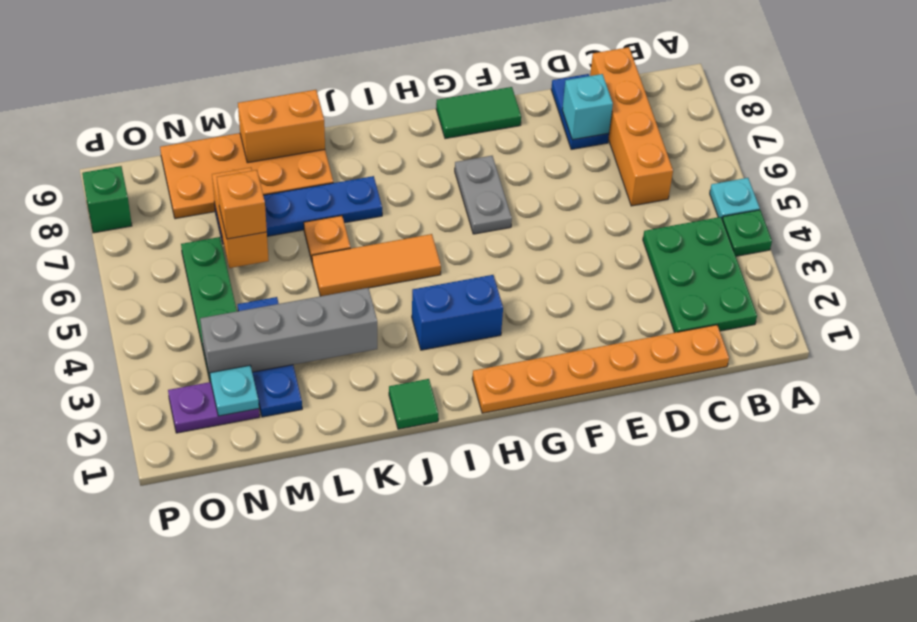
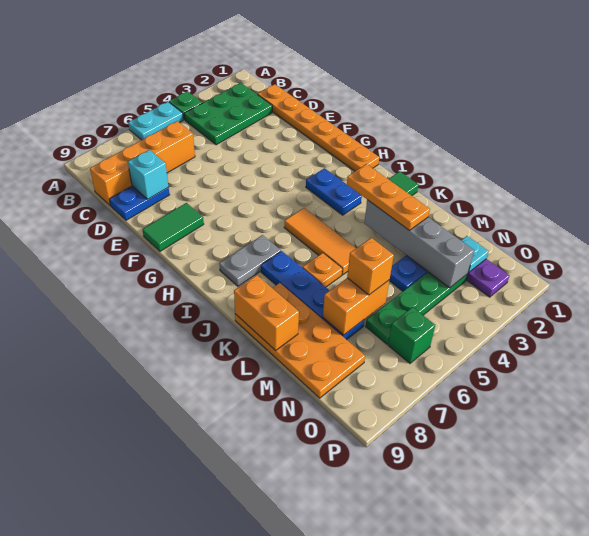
cyan 1x1 plate [710,178,760,219] -> cyan 1x2 plate [128,102,183,140]
green 1x2 tile [436,87,521,139] -> green 1x2 tile turned to [143,203,204,251]
grey 1x2 plate [455,156,512,234] -> grey 1x2 plate moved to [219,235,281,286]
blue 1x2 brick [412,275,503,350] -> blue 1x2 plate [306,168,362,215]
none -> orange 1x3 plate [347,164,430,230]
green 1x1 brick [82,166,132,233] -> green 1x1 brick moved to [388,307,435,363]

